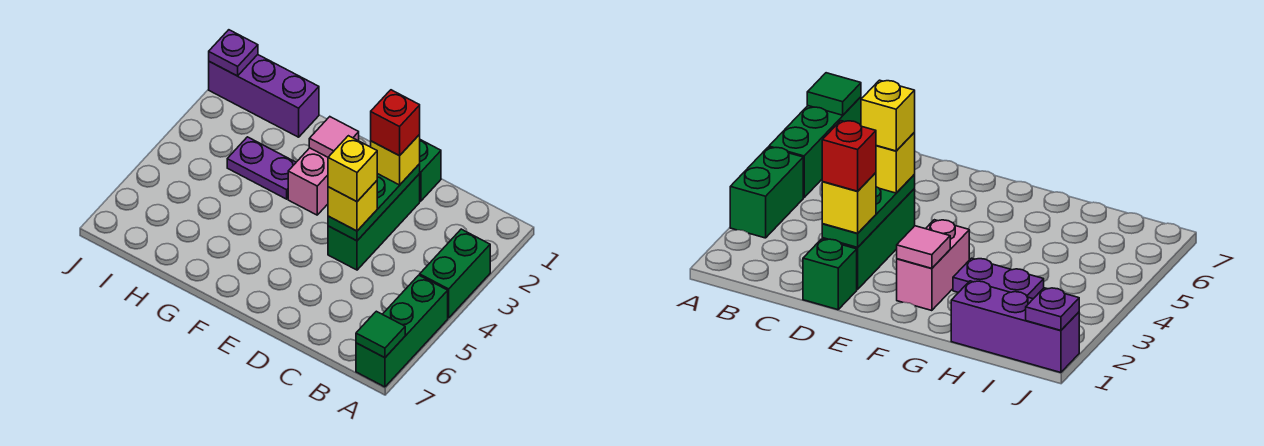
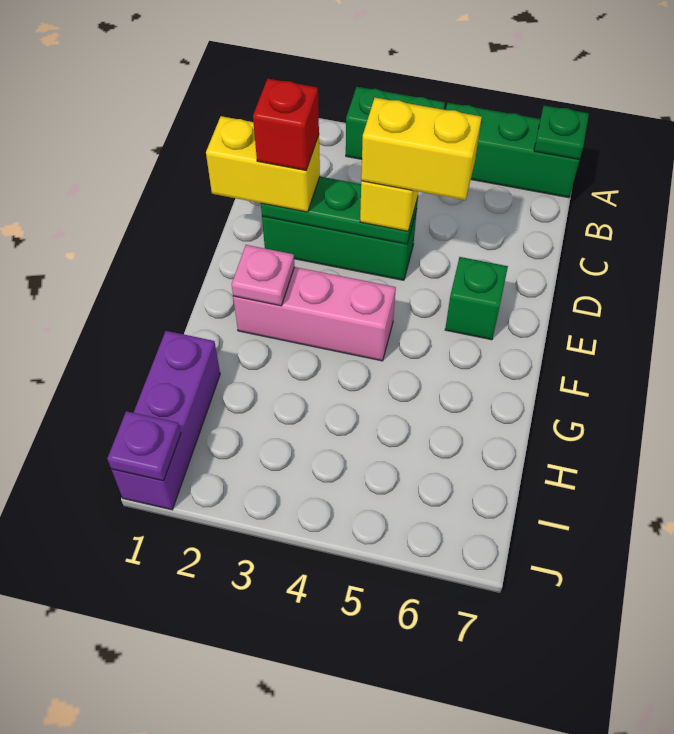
green 1x1 tile [356,311,405,358] -> green 1x1 plate [534,105,589,160]
green 1x1 brick [419,140,441,201] -> green 1x1 brick moved to [445,257,508,340]
yellow 1x1 brick [371,135,420,185] -> yellow 1x2 brick [206,116,320,212]
yellow 1x1 brick [328,136,377,202] -> yellow 1x2 brick [361,98,482,200]
pink 1x2 brick [288,148,328,215] -> pink 1x3 brick [233,267,396,361]
pink 1x1 tile [309,117,359,157] -> pink 1x1 plate [232,245,295,306]
purple 1x2 plate [227,137,296,199] -> none

